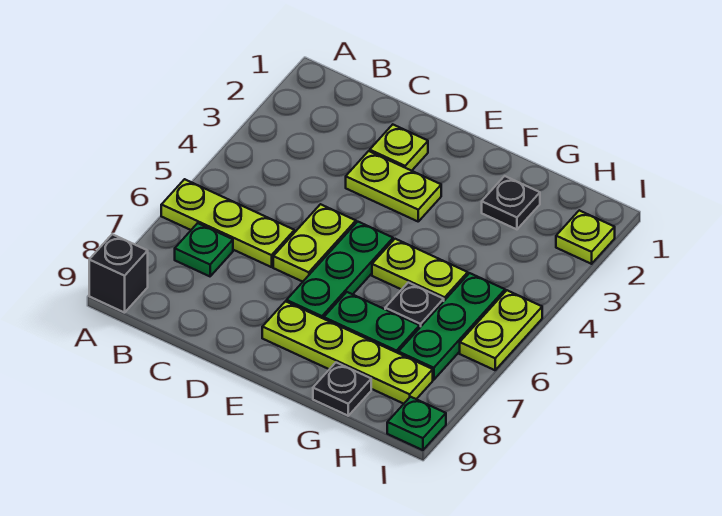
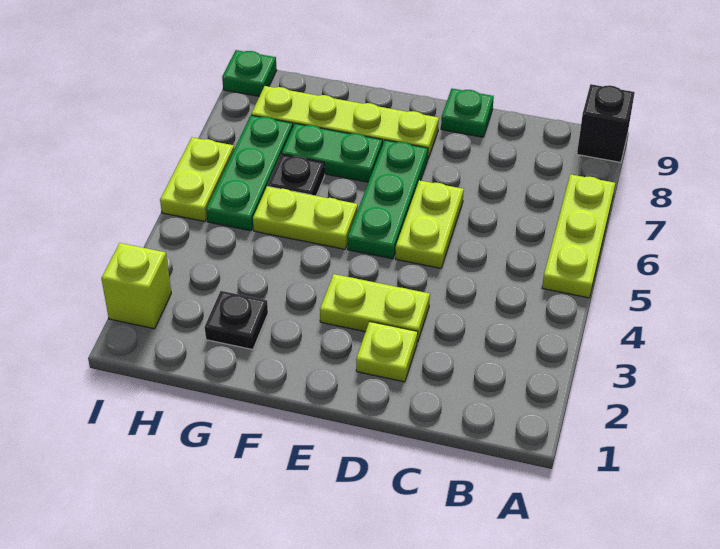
lime 1x3 plate [161,179,294,267] -> lime 1x3 plate turned to [542,174,615,298]
green 1x1 plate [175,223,233,276] -> green 1x1 plate moved to [441,89,494,137]
black 1x1 plate [313,363,371,416] -> none
lime 1x1 plate [556,210,615,264] -> lime 1x1 brick [101,243,171,329]

